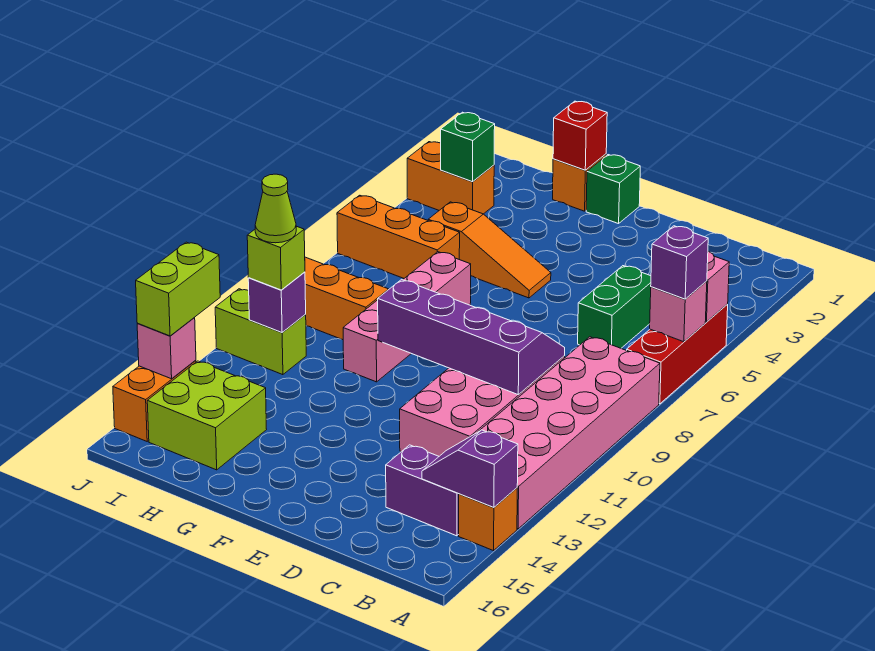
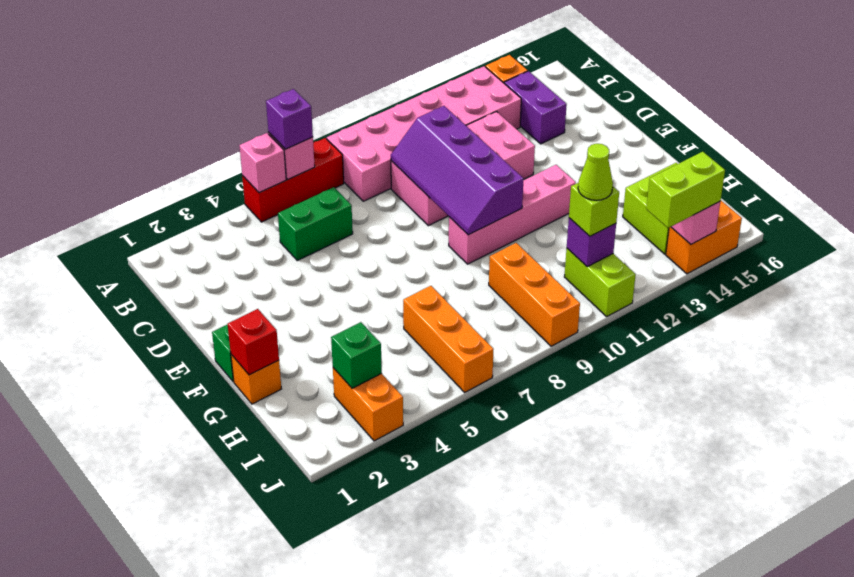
purple 1x2 slope [422,430,518,507] -> none
orange 1x3 slope [428,202,551,298] -> none
pink 1x4 brick [343,252,471,382] -> pink 1x4 brick moved to [449,165,576,264]

